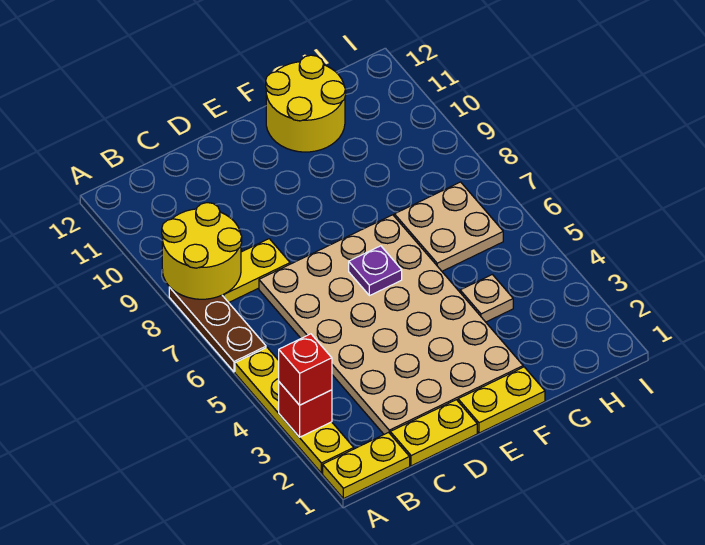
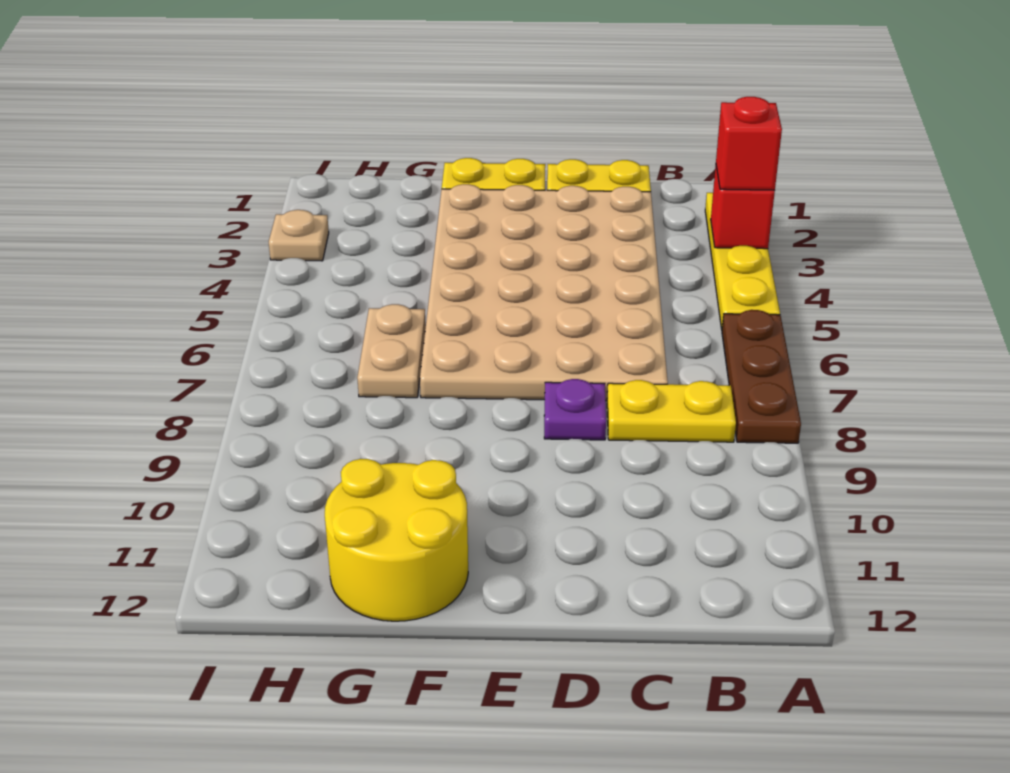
yellow 1x2 plate [323,432,410,499] -> none
yellow 2x2 round brick [162,203,242,299] -> none
purple 1x1 plate [349,246,402,296] -> purple 1x1 plate moved to [544,379,606,440]
tan 1x1 plate [460,274,513,322] -> tan 1x1 plate moved to [269,210,329,261]
tan 2x2 plate [394,182,503,271] -> tan 1x2 plate [357,304,426,398]

